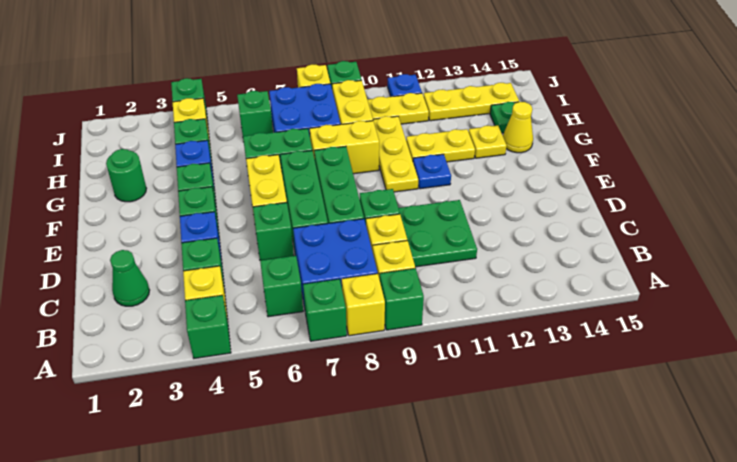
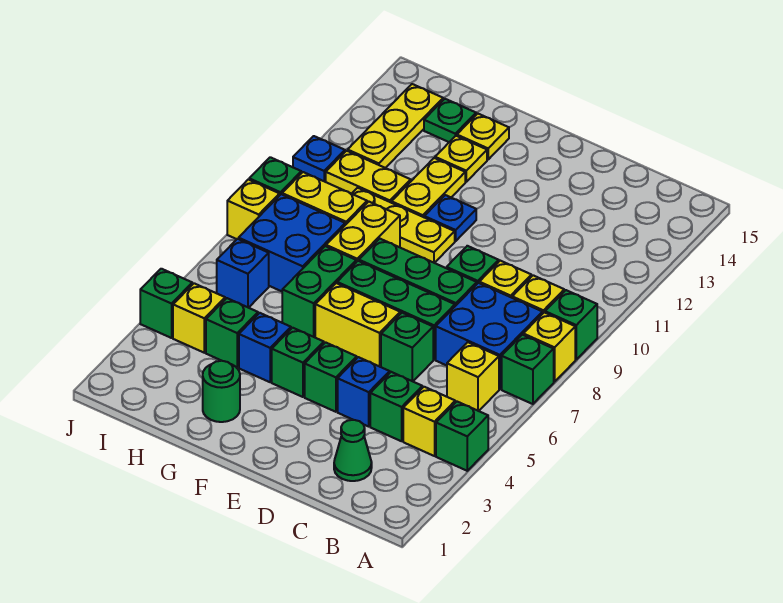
green 1x1 brick [260,255,303,317] -> yellow 1x1 brick [447,342,499,411]
green 2x2 plate [399,200,477,267] -> none
yellow 1x1 cone [503,102,533,153] -> yellow 1x1 plate [457,113,509,160]
green 1x1 brick [237,91,273,142] -> blue 1x1 brick [217,239,269,308]
yellow 1x2 plate [367,93,429,124] -> yellow 1x2 plate turned to [326,151,411,203]

